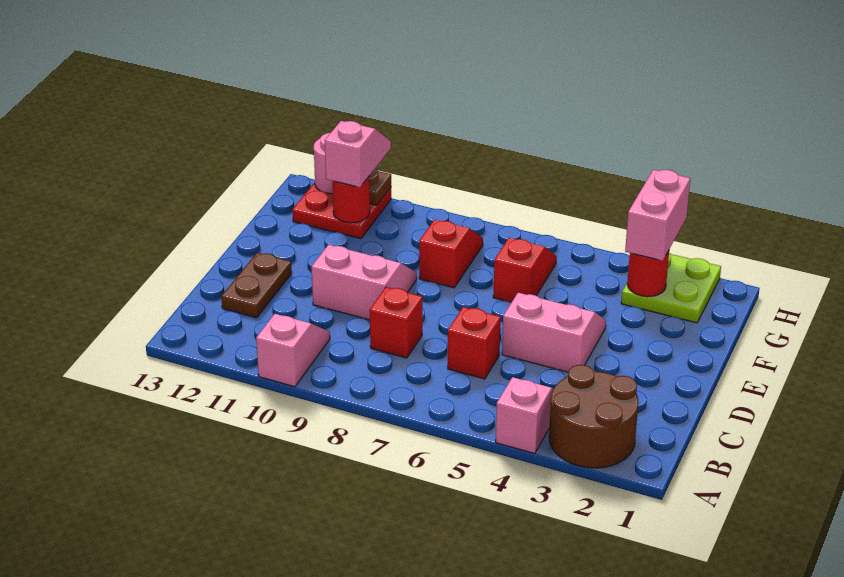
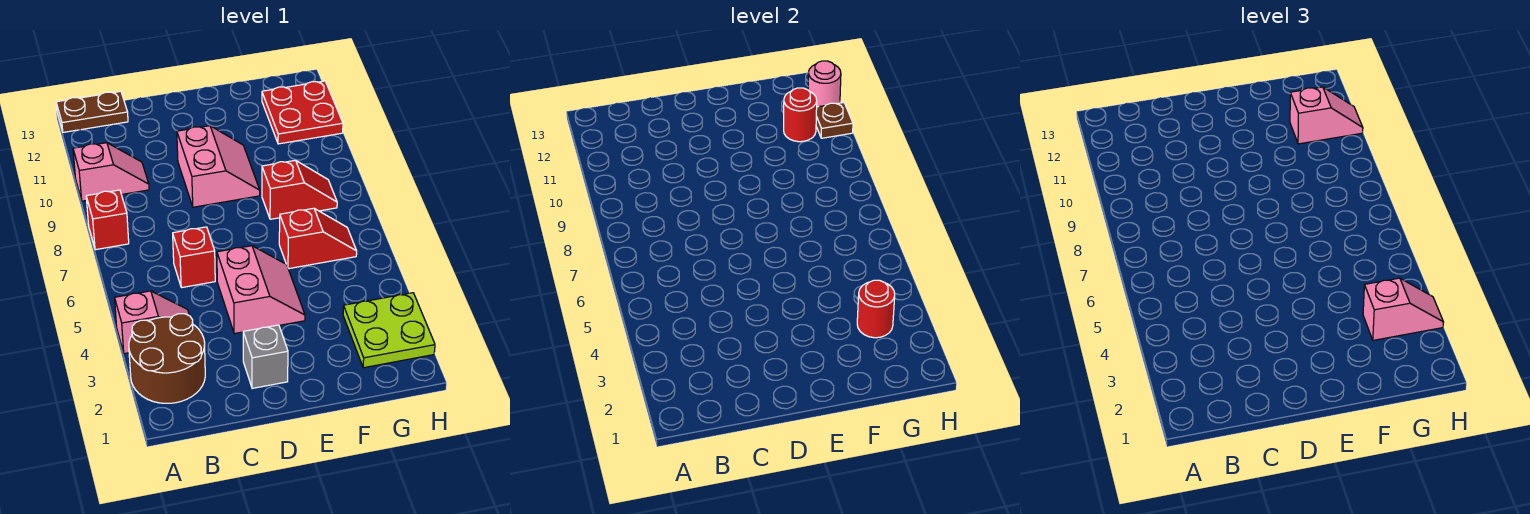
red 1x1 brick [370,287,422,358] -> red 1x1 brick moved to [86,190,129,250]
brown 1x2 plate [221,253,292,318] -> brown 1x2 plate moved to [56,91,128,132]
none -> grey 1x1 brick [243,325,288,388]
pink 1x2 brick [625,170,690,261] -> pink 1x2 slope [1363,278,1444,340]

